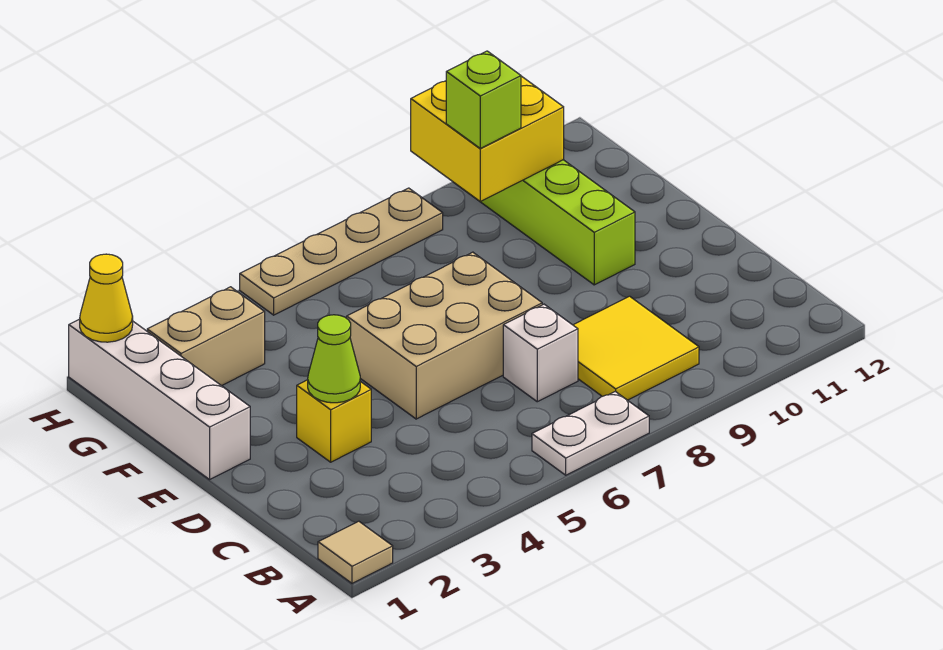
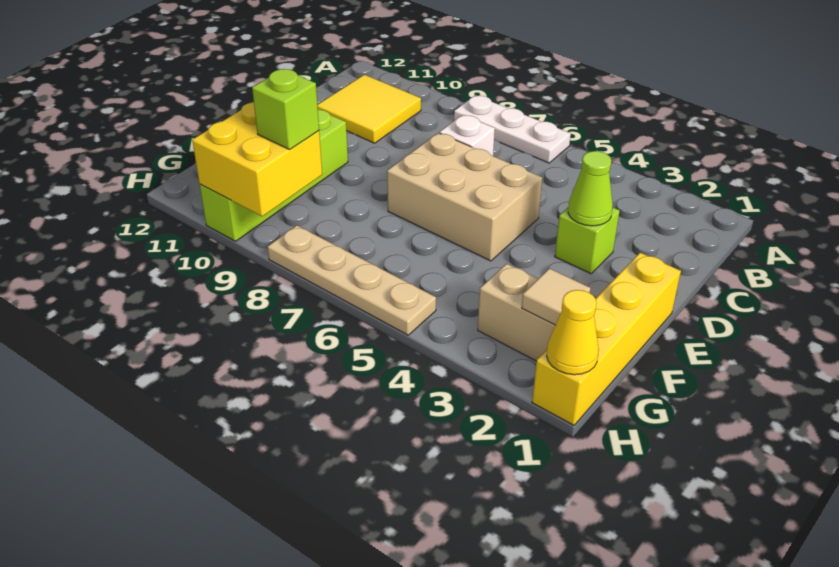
tan 1x1 tile [318,521,393,583] -> tan 1x1 tile moved to [522,268,591,325]
white 1x2 plate [532,391,649,475] -> white 1x3 plate [454,95,571,163]
yellow 2x2 tile [573,296,699,400] -> yellow 2x2 tile moved to [317,75,421,143]
yellow 1x1 brick [297,380,371,462] -> lime 1x1 brick [555,208,620,274]
white 1x4 brick [69,319,250,479] -> yellow 1x4 brick [532,253,681,425]

